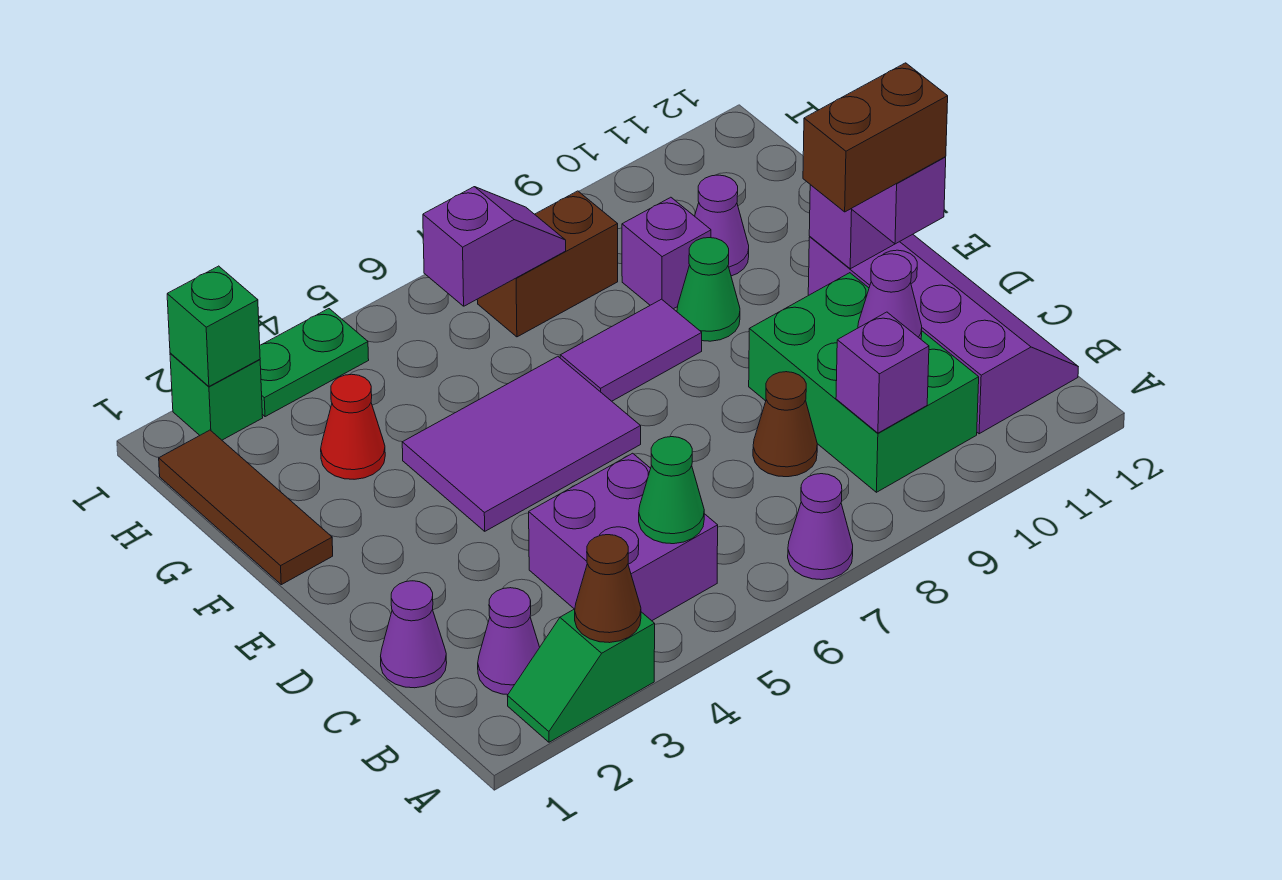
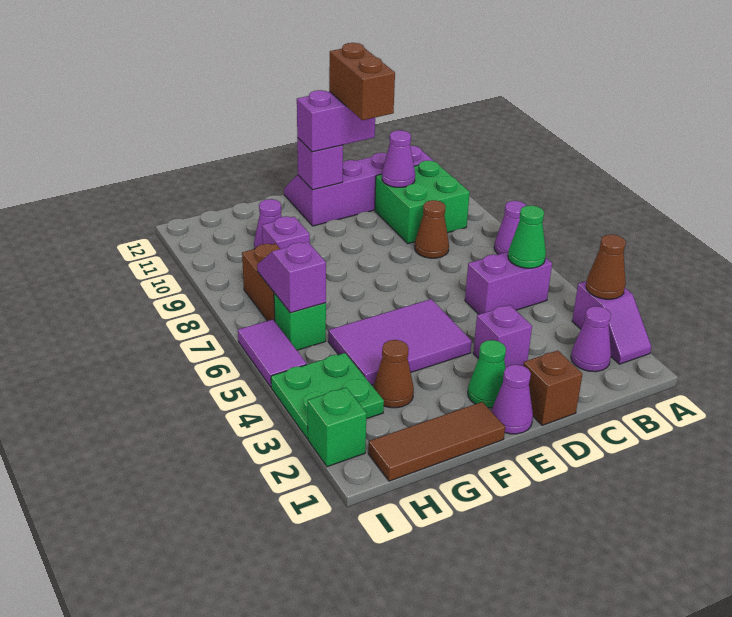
green 1x2 slope [508,609,655,742] -> purple 1x2 slope [572,281,651,364]
purple 2x2 brick [529,453,718,621] -> purple 1x2 brick [465,252,552,314]
green 2x3 brick [749,273,979,492] -> green 2x2 brick [375,161,470,243]
purple 1x1 brick [836,312,929,433] -> purple 1x1 brick moved to [473,305,532,368]
purple 1x1 cone [381,581,447,688] -> purple 1x1 cone moved to [491,365,533,434]
none -> brown 1x1 brick [523,350,582,425]
purple 2x3 tile [402,356,641,531] -> purple 2x3 tile turned to [328,299,472,385]
purple 1x2 tile [560,299,702,401] -> purple 1x2 tile moved to [238,319,307,387]
green 1x1 cone [677,238,740,341] -> green 1x1 cone moved to [468,340,506,408]
red 1x1 cone [321,374,385,479] -> brown 1x1 cone [373,340,414,408]
green 1x1 brick [167,266,260,386] -> green 1x1 brick moved to [274,293,326,350]
green 1x2 plate [260,309,369,417] -> green 2x2 plate [271,353,384,439]

